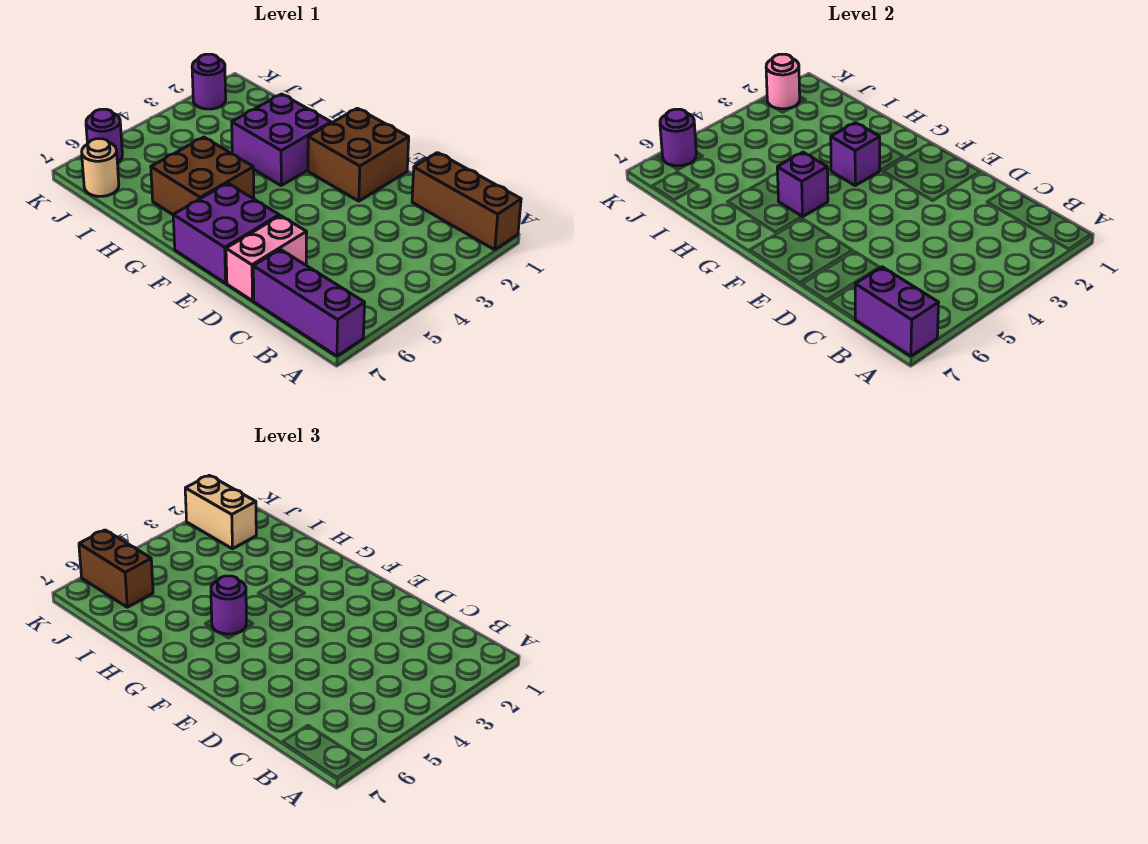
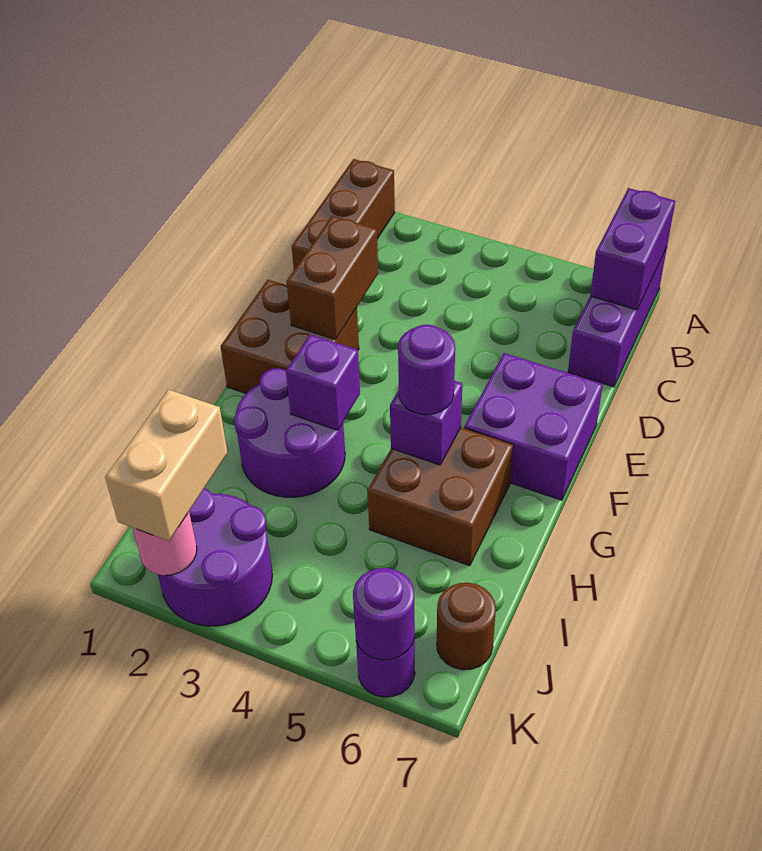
pink 1x2 brick [226,216,307,301] -> none
purple 2x2 brick [232,94,331,185] -> purple 2x2 round brick [234,368,345,497]
brown 1x2 brick [79,530,153,607] -> brown 1x2 brick moved to [287,216,378,340]
tan 1x1 round brick [82,139,119,196] -> brown 1x1 round brick [437,583,496,670]
purple 1x1 round brick [192,54,226,109] -> purple 2x2 round brick [158,488,272,626]

